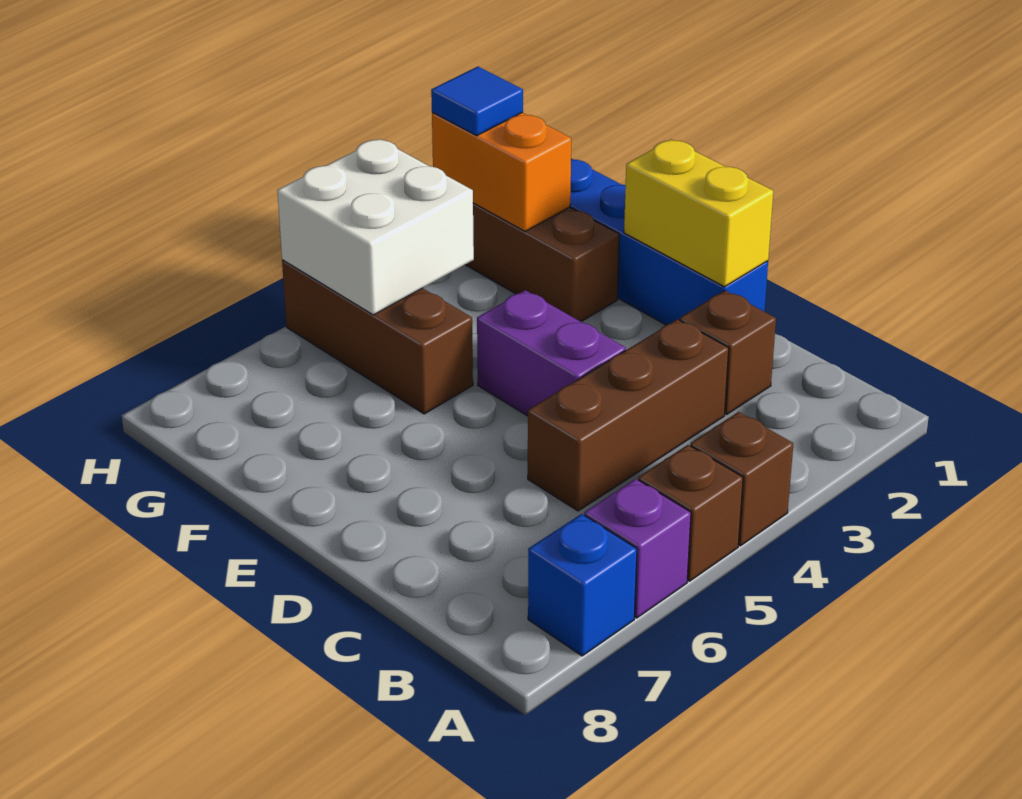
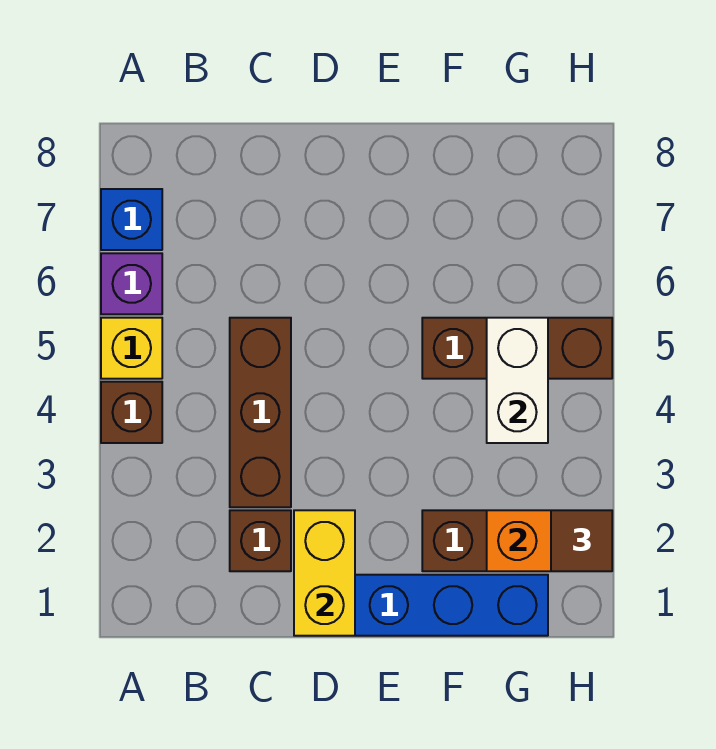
brown 1x1 brick [638,445,743,581] -> yellow 1x1 brick [101,318,162,379]
yellow 1x2 brick [624,140,773,287] -> yellow 1x2 brick turned to [294,510,355,636]
purple 1x2 brick [477,290,626,416] -> none
white 2x2 brick [277,139,474,315] -> white 1x2 brick [487,318,548,443]
blue 1x1 tile [431,67,523,136] -> brown 1x1 tile [551,510,612,571]

